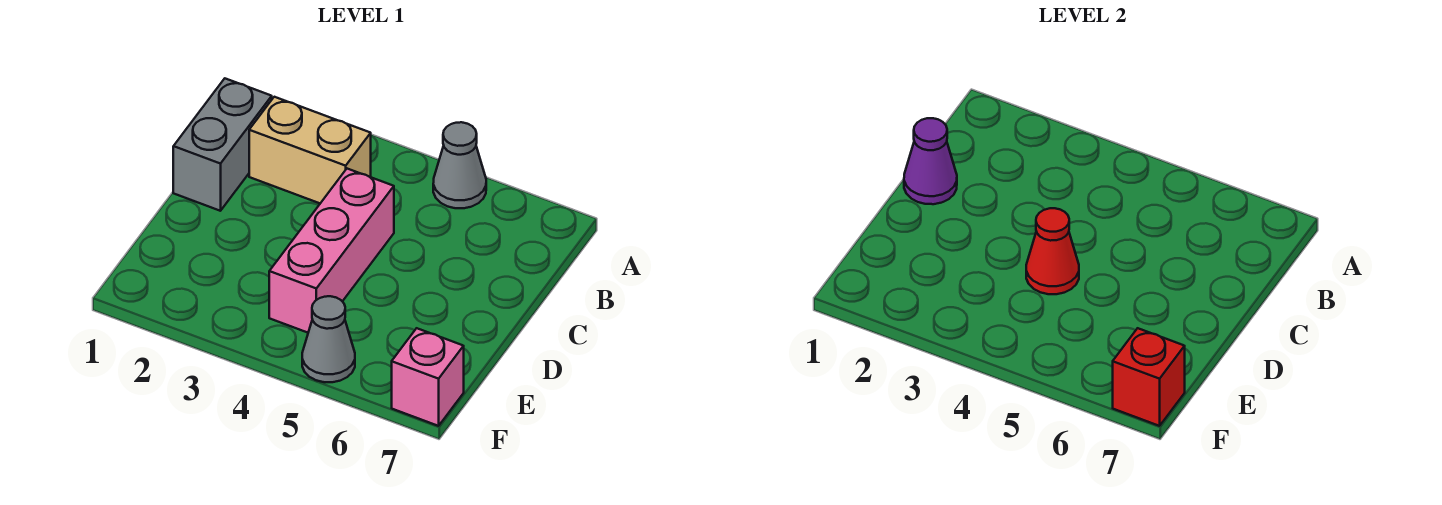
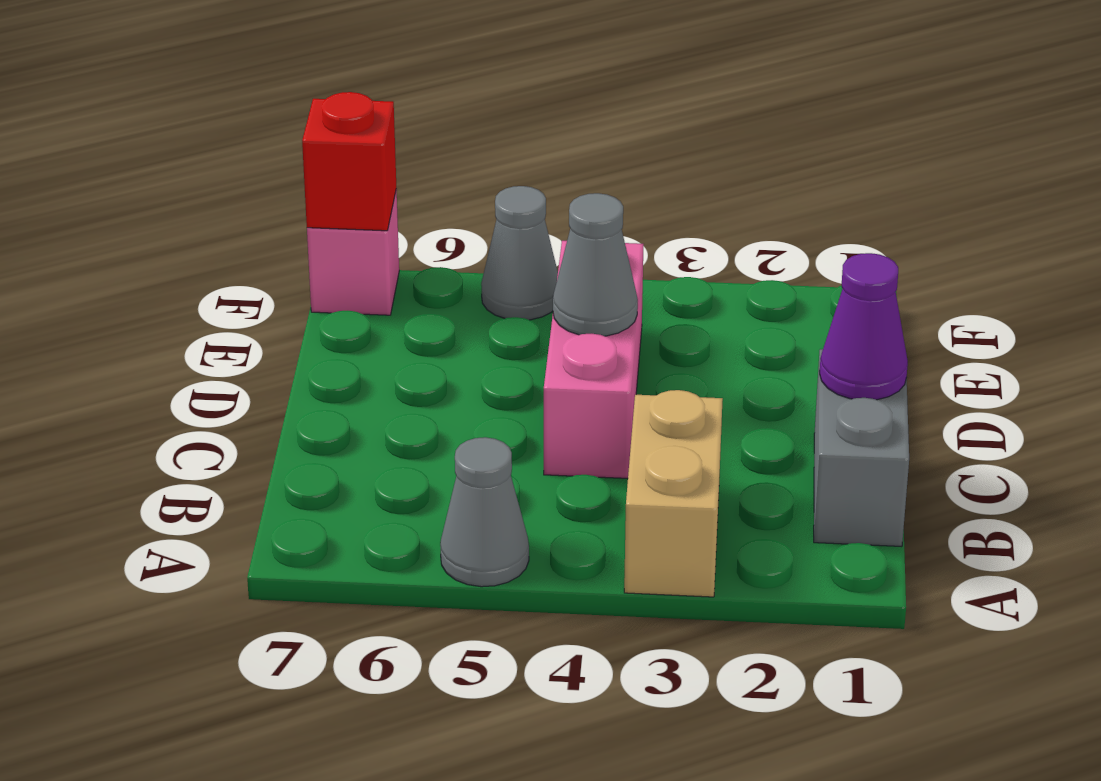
tan 1x2 brick [249,97,371,203] -> tan 1x2 brick turned to [624,390,723,597]
red 1x1 cone [1026,208,1079,294] -> grey 1x1 cone [553,193,638,336]

